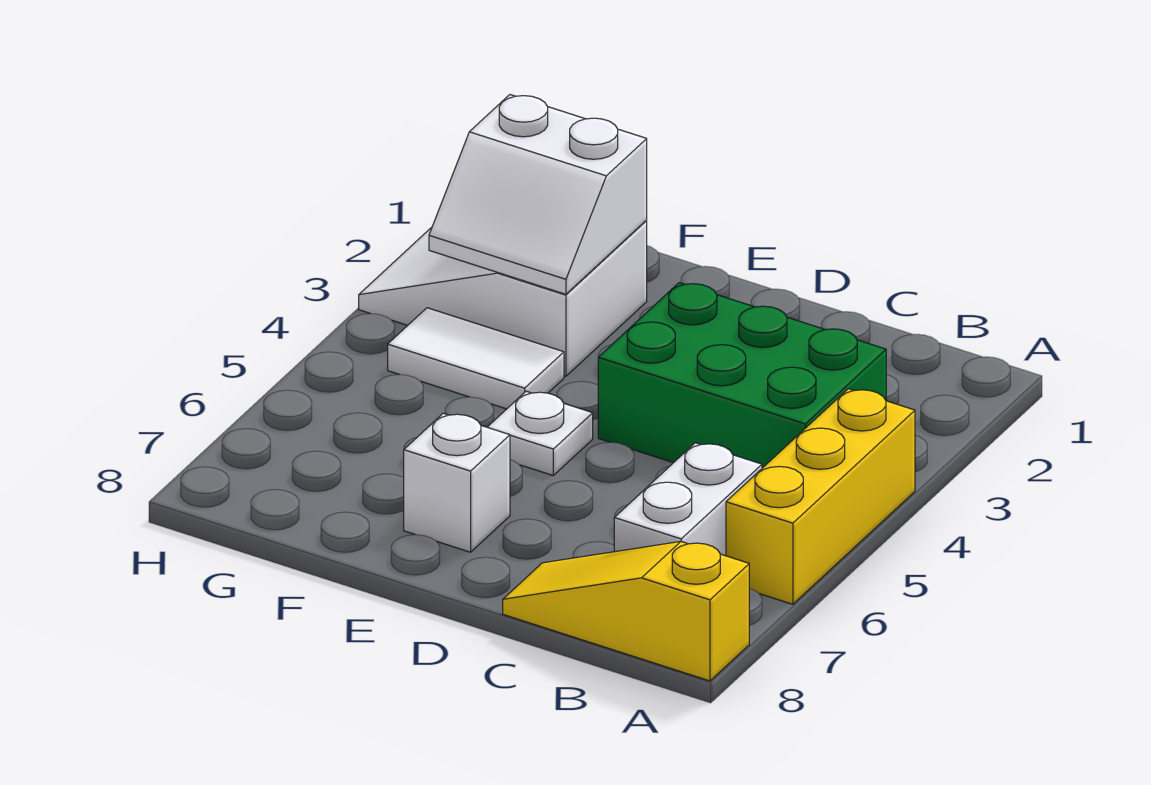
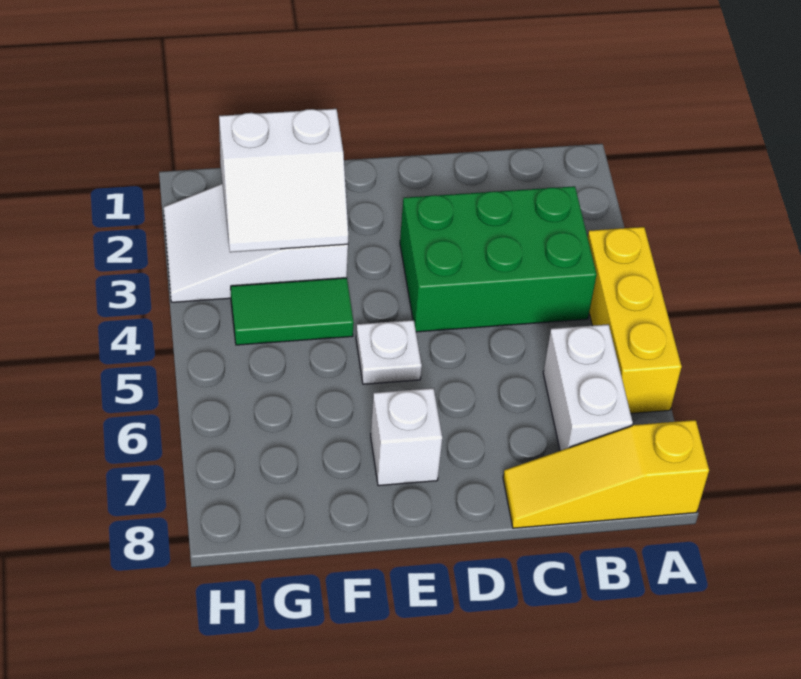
white 1x2 tile [388,308,564,409] -> green 1x2 tile [231,278,354,345]

